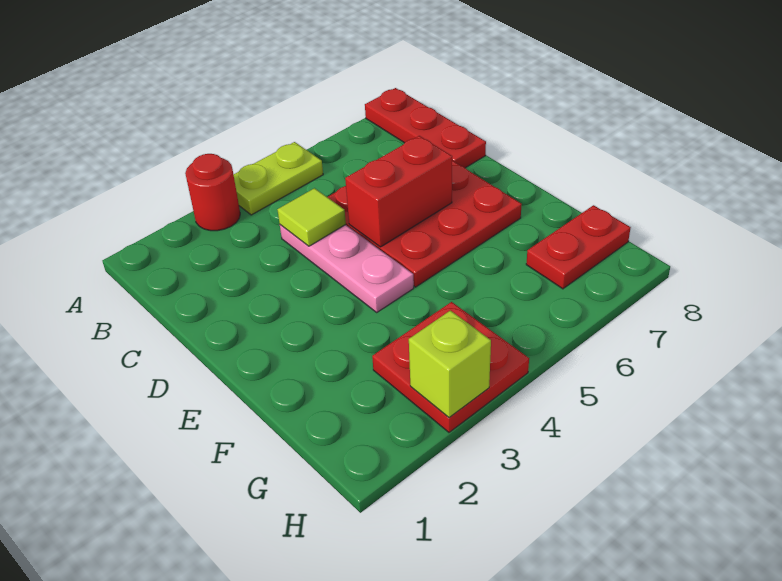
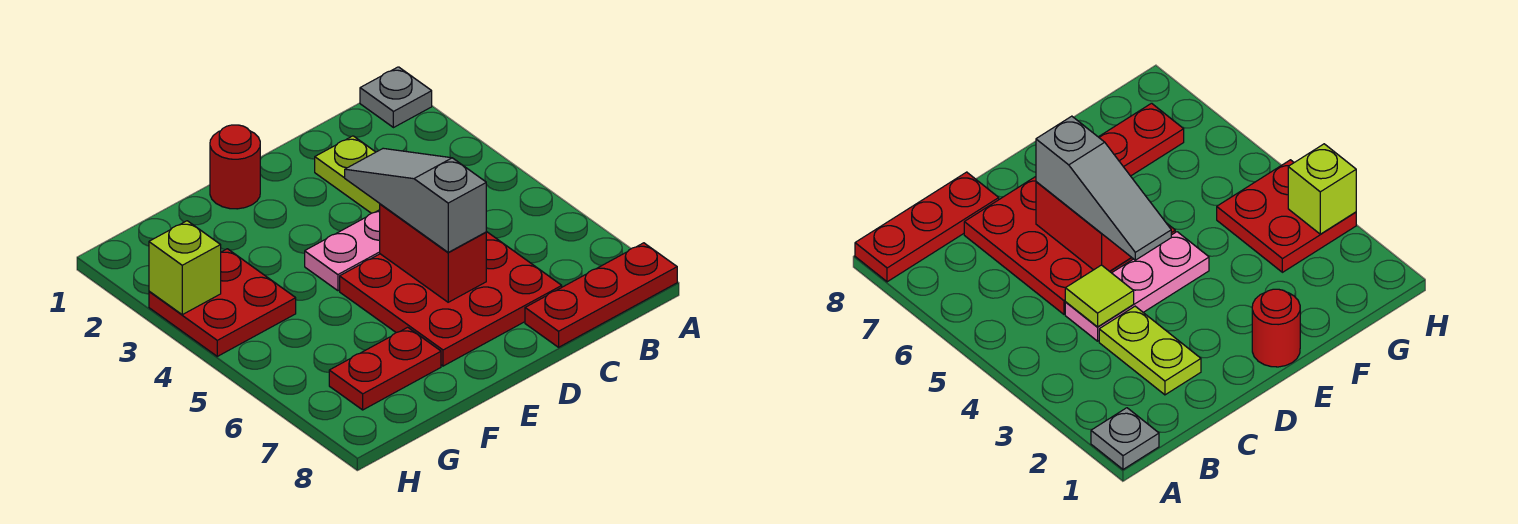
none -> grey 1x1 plate [360,67,432,128]
red 1x1 round brick [185,154,240,231] -> red 1x1 round brick moved to [210,125,260,209]
lime 1x2 plate [234,142,323,215] -> lime 1x2 plate moved to [315,136,380,213]
none -> grey 1x3 slope [345,148,486,252]
red 1x2 plate [526,205,631,289] -> red 1x2 plate turned to [329,327,441,410]

